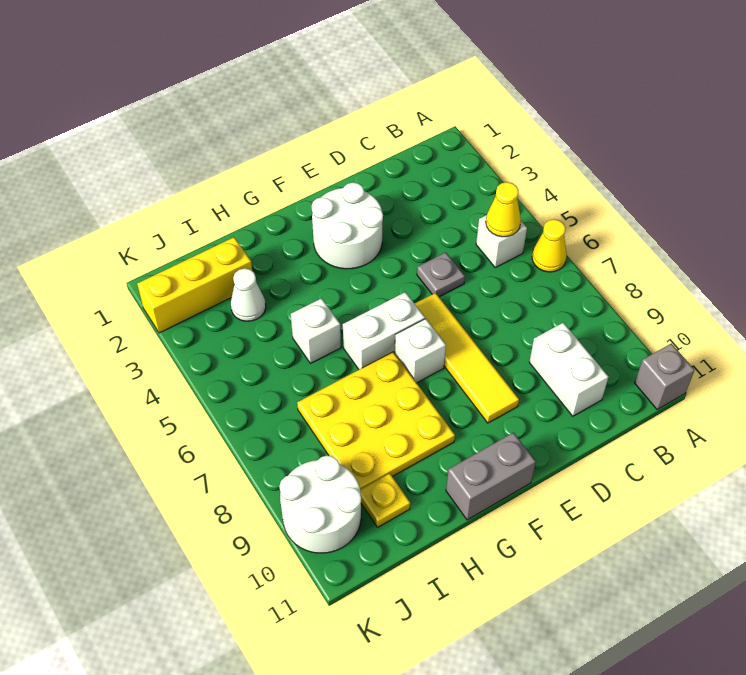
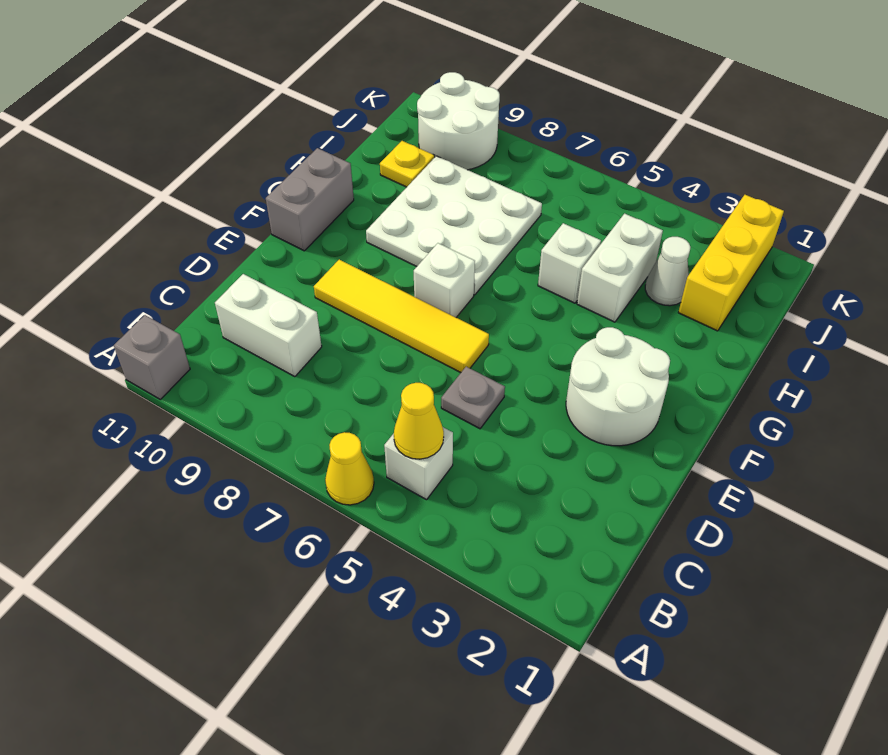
white 1x2 brick [343,292,425,369] -> white 1x2 brick moved to [577,214,663,322]
yellow 3x3 plate [297,352,455,489] -> white 3x3 plate [366,156,542,295]

